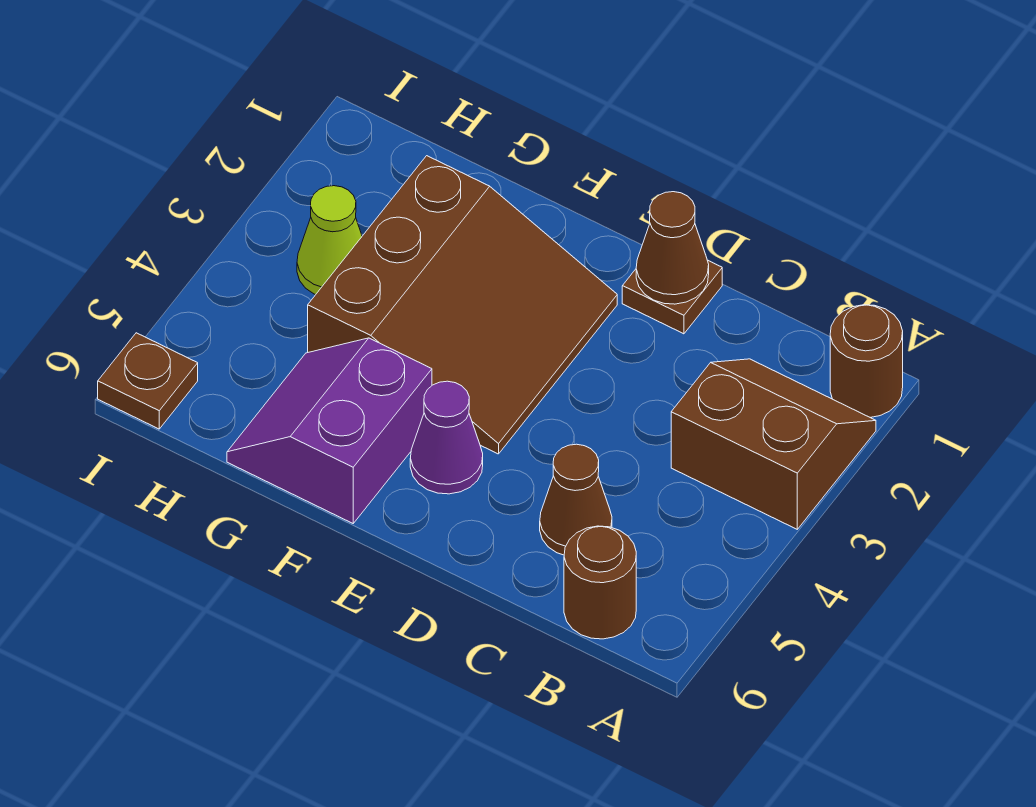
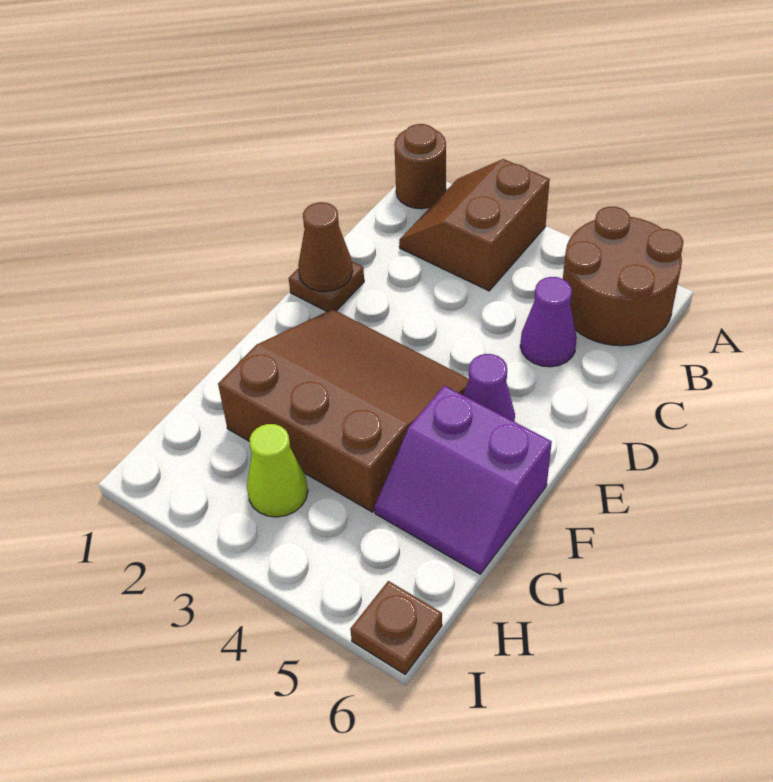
brown 1x1 round brick [564,526,636,639] -> brown 2x2 round brick [563,207,683,346]
brown 1x1 cone [540,444,612,555] -> purple 1x1 cone [520,277,577,367]

